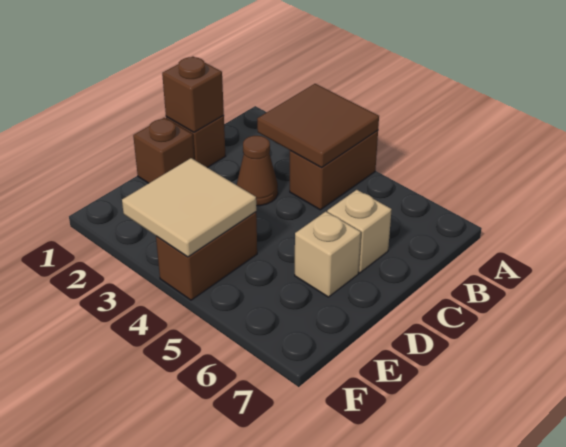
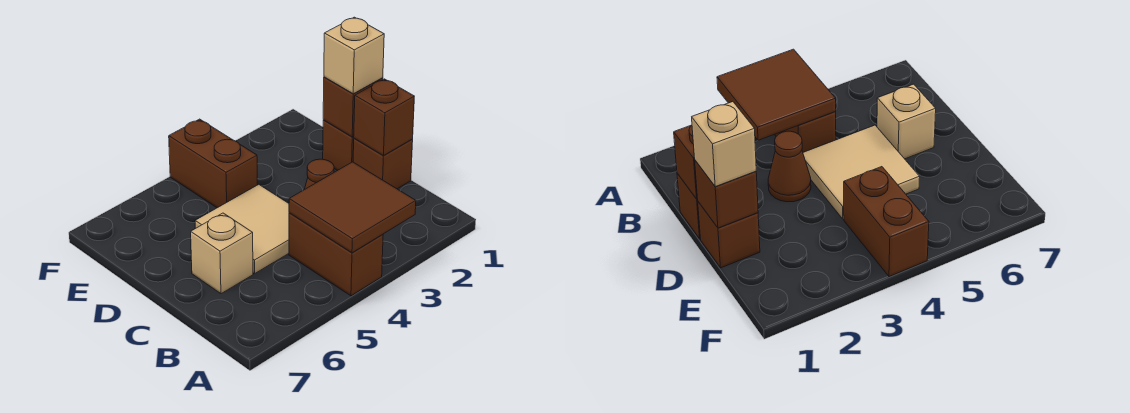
none -> brown 1x1 brick [323,77,383,137]
tan 1x1 brick [295,212,361,297] -> tan 1x1 brick moved to [324,17,384,94]
tan 2x2 tile [122,158,256,257] -> tan 2x2 tile moved to [195,184,289,274]

